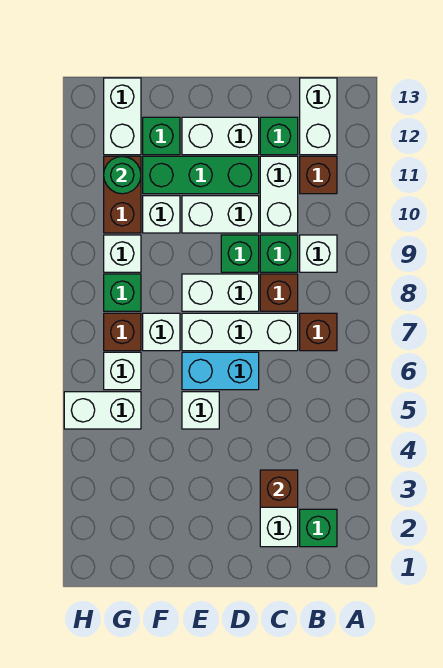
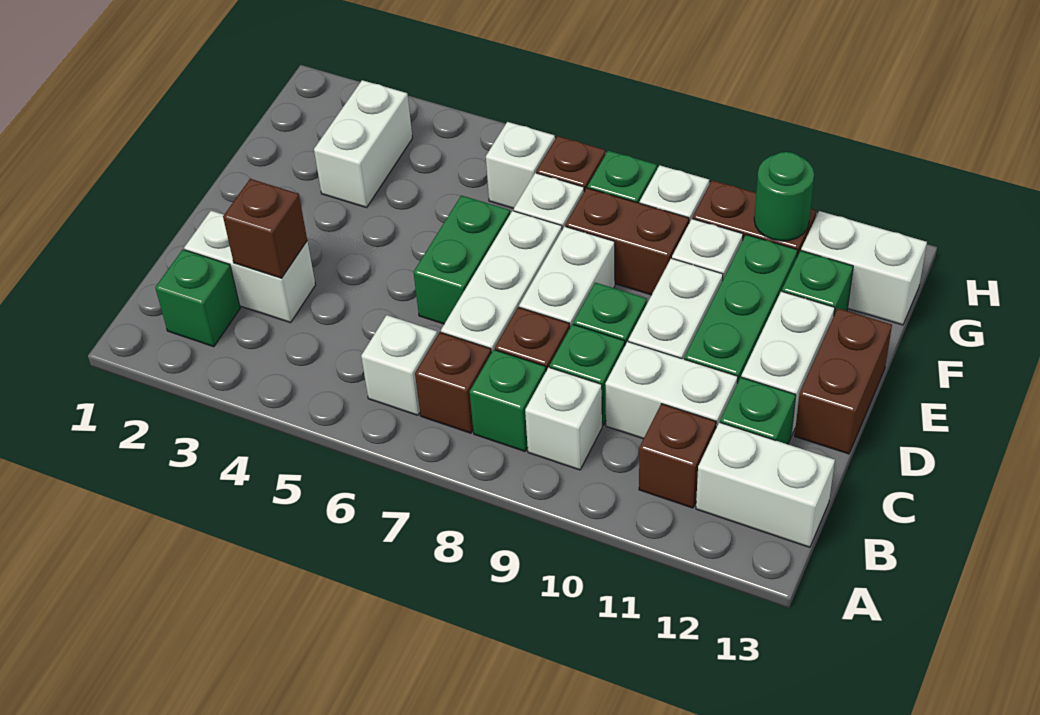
none -> green 1x1 brick [470,350,546,451]
cyan 1x2 brick [182,352,259,390] -> green 1x2 brick [413,195,510,324]
none -> brown 1x2 brick [795,308,892,454]
white 1x1 brick [182,392,219,429] -> white 1x1 brick moved to [361,315,437,415]
none -> brown 1x2 brick [565,188,689,295]
white 1x2 brick [64,392,141,429] -> white 1x2 brick moved to [314,80,412,208]

